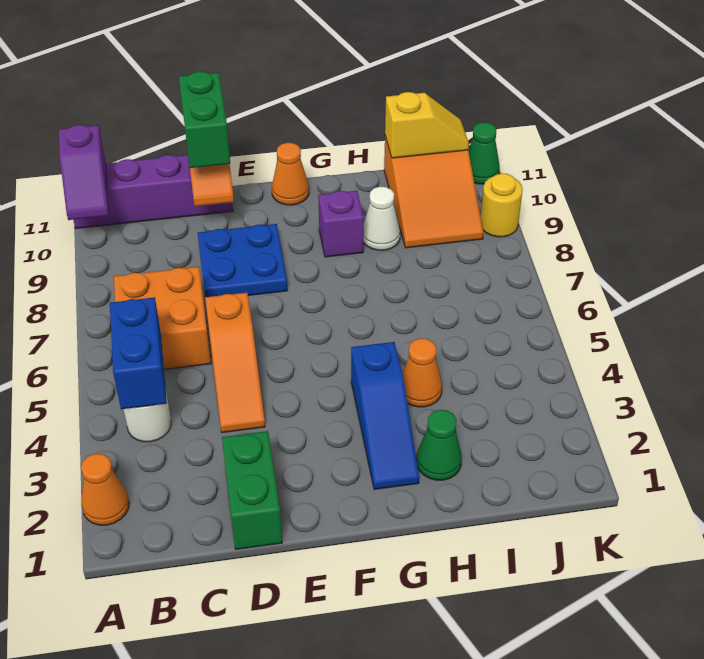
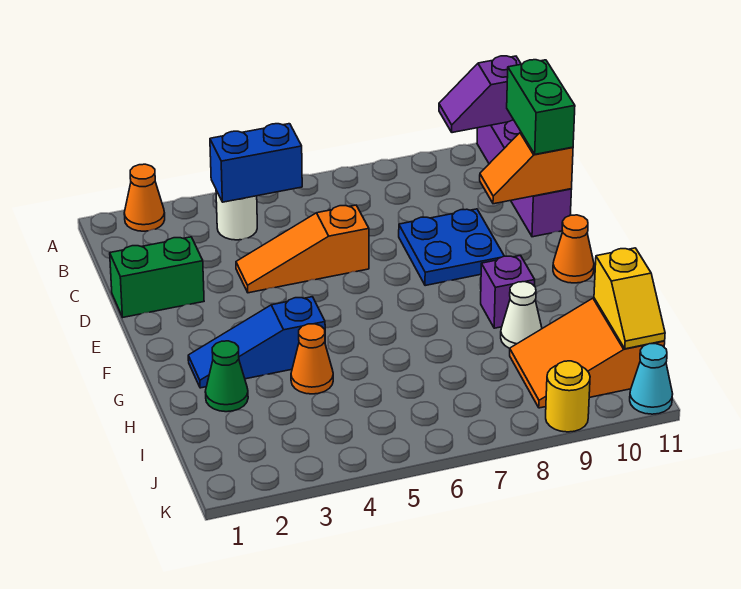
orange 2x2 brick [114,267,211,370] -> none
green 1x2 brick [179,72,230,168] -> green 1x2 brick turned to [507,60,575,154]
green 1x1 cone [468,122,500,184] -> cyan 1x1 cone [630,344,673,414]

